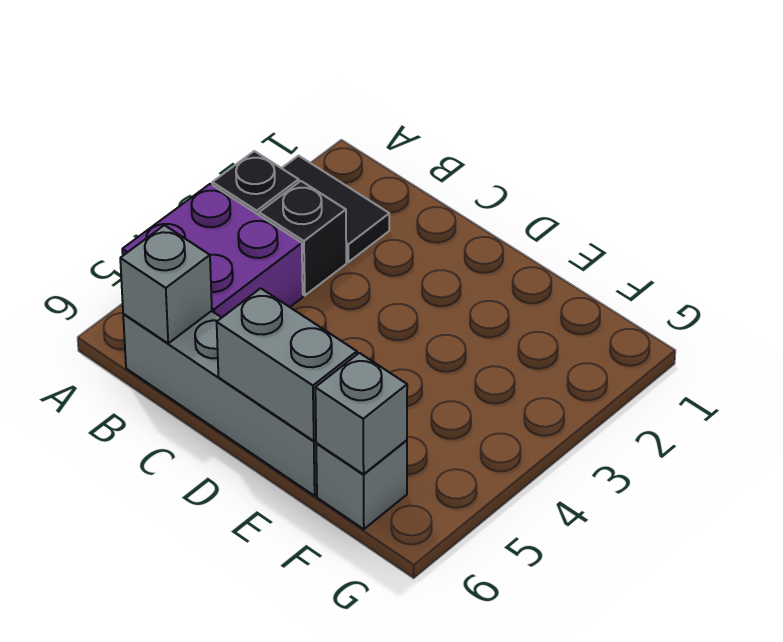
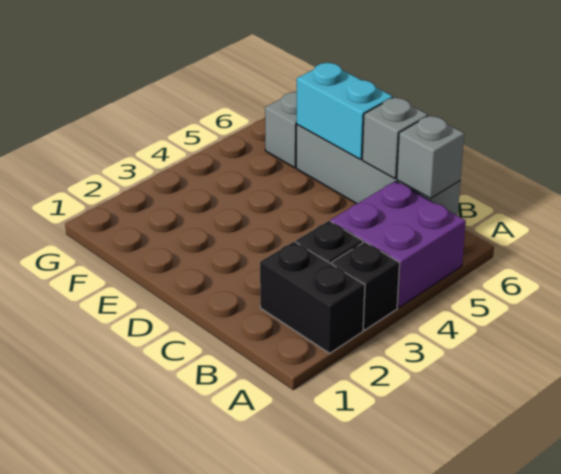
black 1x2 tile [282,156,389,262] -> black 1x2 brick [260,242,365,353]
grey 1x2 brick [217,288,357,441] -> cyan 1x2 brick [296,62,393,159]
grey 1x1 brick [315,353,407,474] -> grey 1x1 brick moved to [362,97,428,179]

